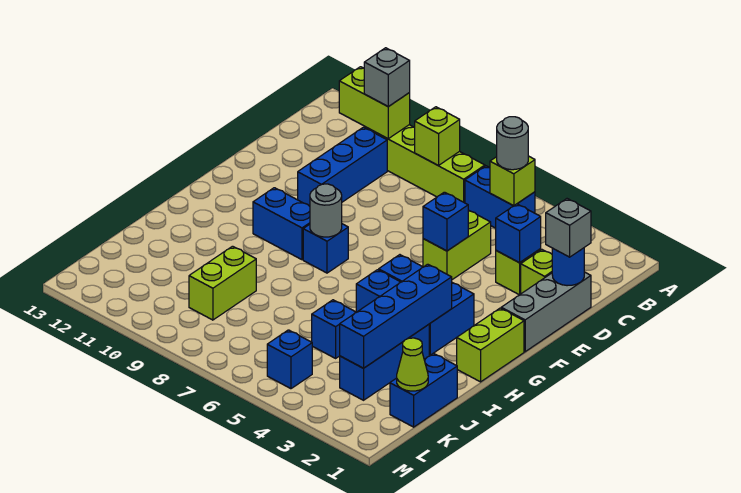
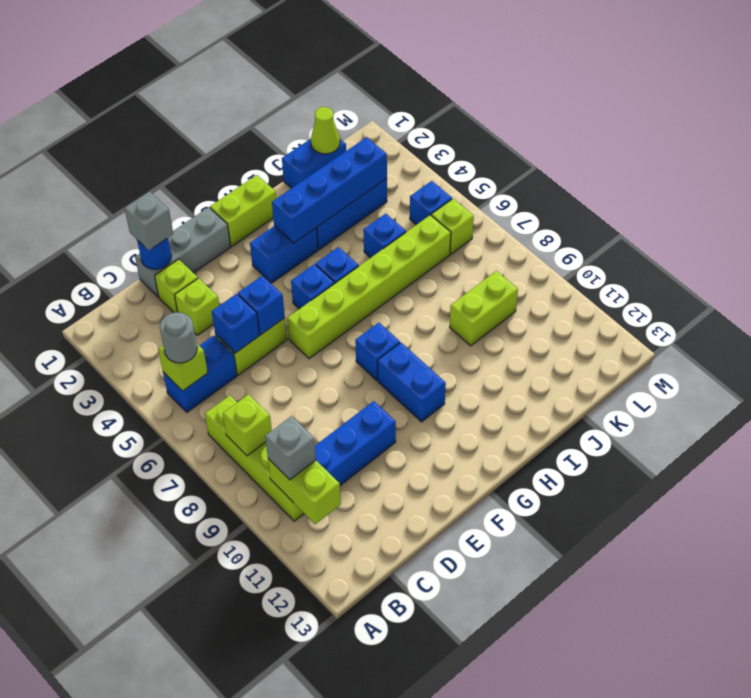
blue 1x2 brick [465,166,535,228] -> blue 1x2 brick turned to [163,335,237,412]
blue 1x1 brick [496,204,541,263] -> blue 1x1 brick moved to [212,294,260,353]
none -> lime 1x6 brick [287,215,451,359]
grey 1x1 round brick [310,184,342,237] -> none
none -> lime 1x1 brick [431,199,474,254]

